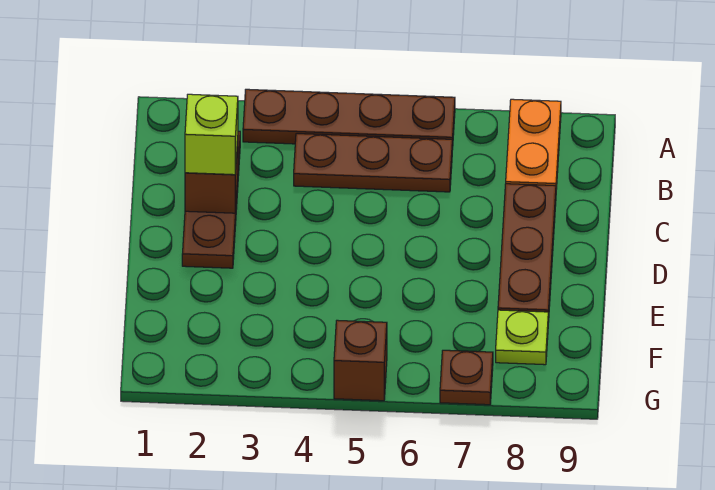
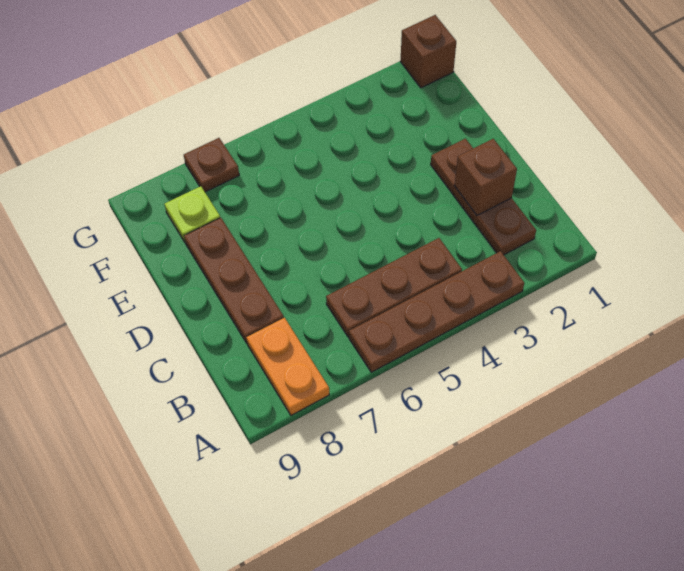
lime 1x1 brick [185,94,238,175] -> none
brown 1x1 brick [334,320,387,401] -> brown 1x1 brick moved to [401,15,456,88]

